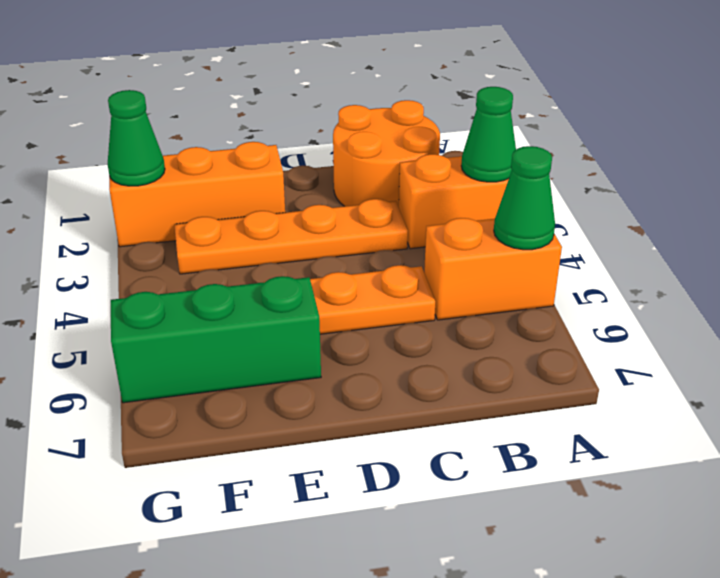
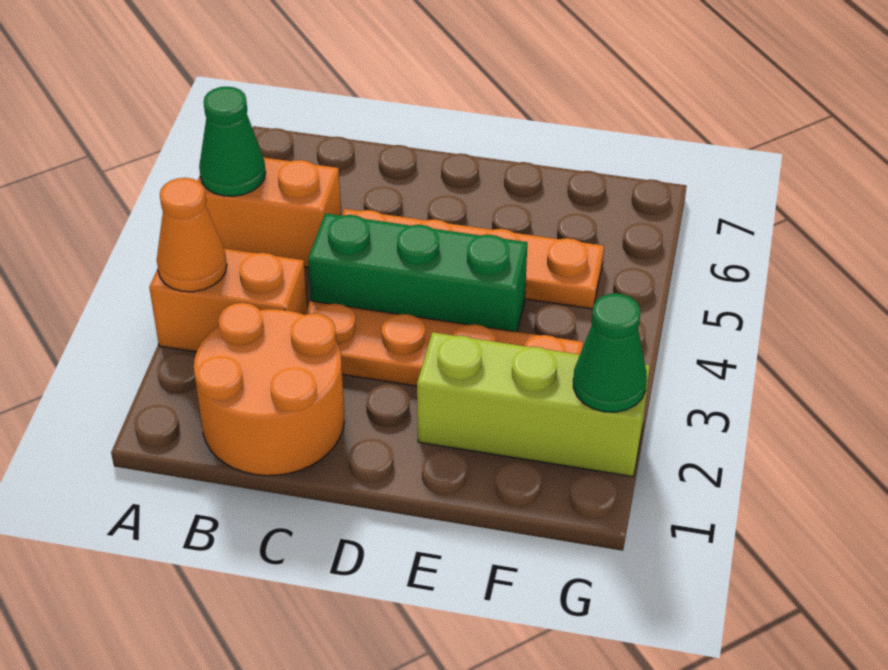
green 1x1 cone [461,87,516,182] -> orange 1x1 cone [157,178,227,292]
orange 1x3 brick [109,142,285,247] -> lime 1x3 brick [417,332,650,477]
green 1x3 brick [111,276,321,403] -> green 1x3 brick moved to [308,213,527,332]

